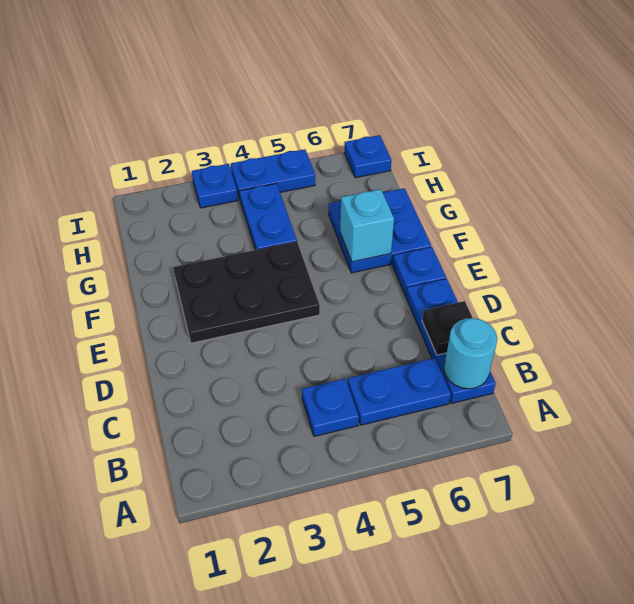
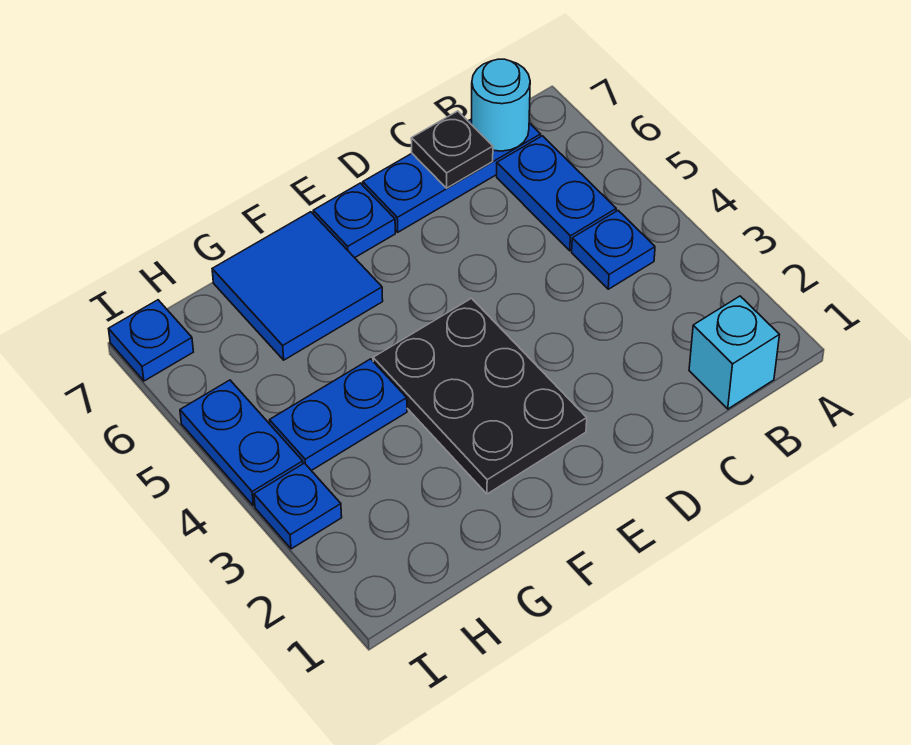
blue 2x2 plate [328,188,431,273] -> blue 2x2 tile [212,212,383,360]
cyan 1x1 brick [340,189,394,262] -> cyan 1x1 brick moved to [689,296,779,409]

